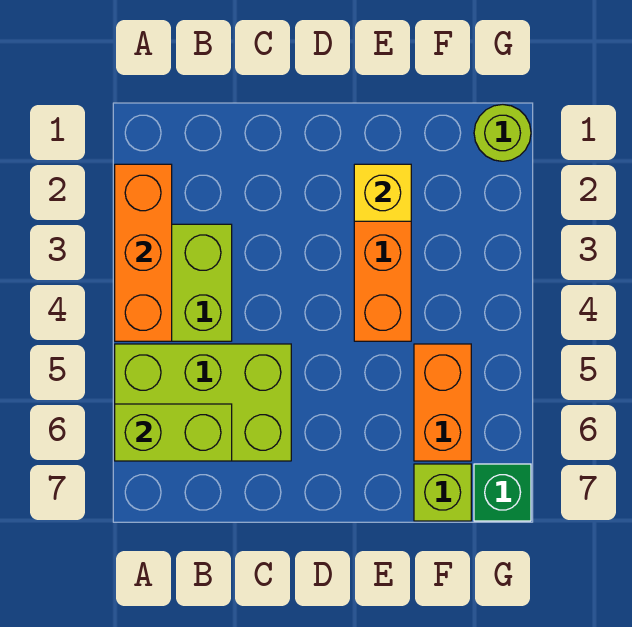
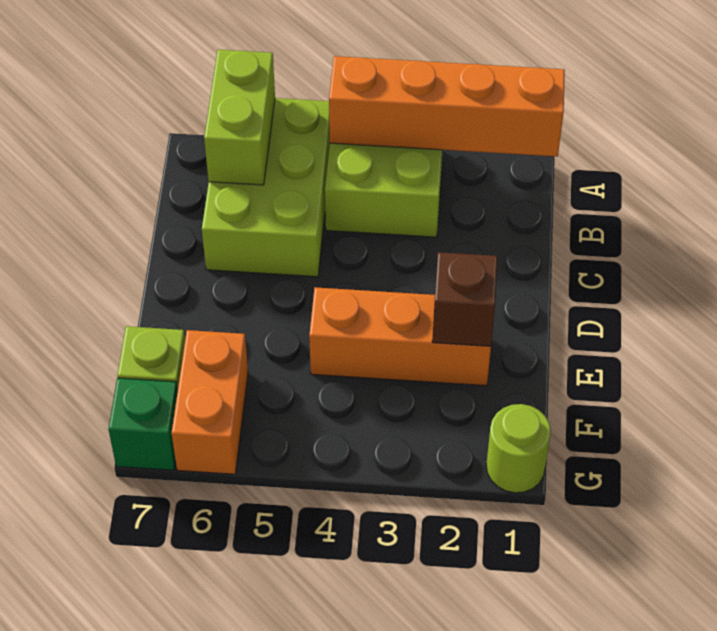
orange 1x3 brick [115,164,172,341] -> orange 1x4 brick [329,56,565,157]
yellow 1x1 brick [354,164,411,221] -> brown 1x1 brick [432,252,497,346]
orange 1x2 brick [414,344,471,461] -> orange 1x2 brick turned to [172,330,248,474]

